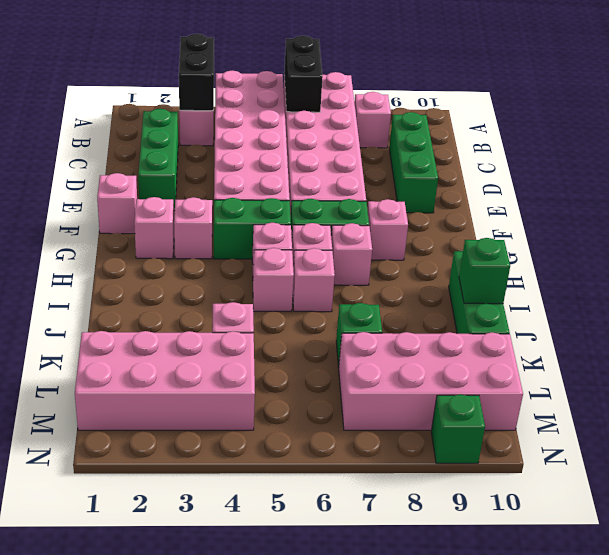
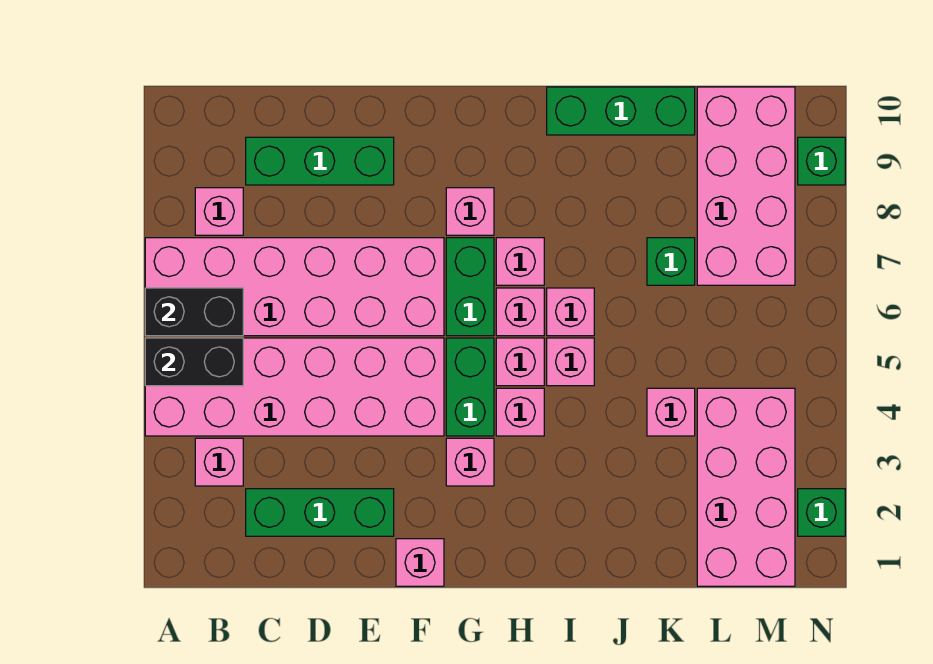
black 1x2 brick [179,34,214,111] -> black 1x2 brick moved to [145,338,243,386]
pink 1x1 brick [134,197,174,259] -> pink 1x1 brick moved to [496,388,544,436]
green 1x1 brick [459,238,510,304] -> green 1x1 brick moved to [798,489,845,536]

